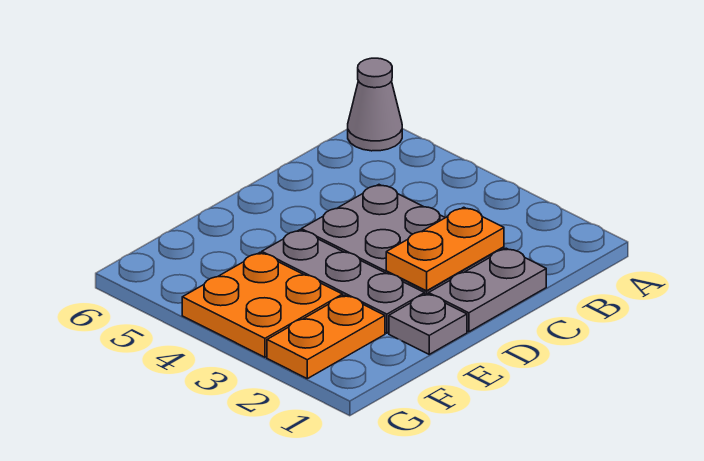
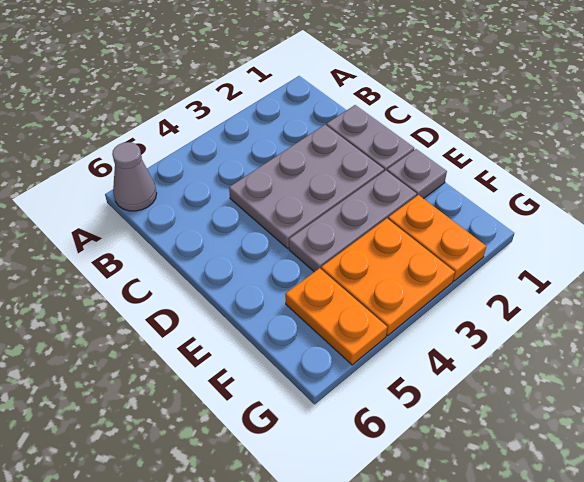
orange 1x2 plate [386,207,504,291] -> orange 1x2 plate moved to [285,268,387,365]

